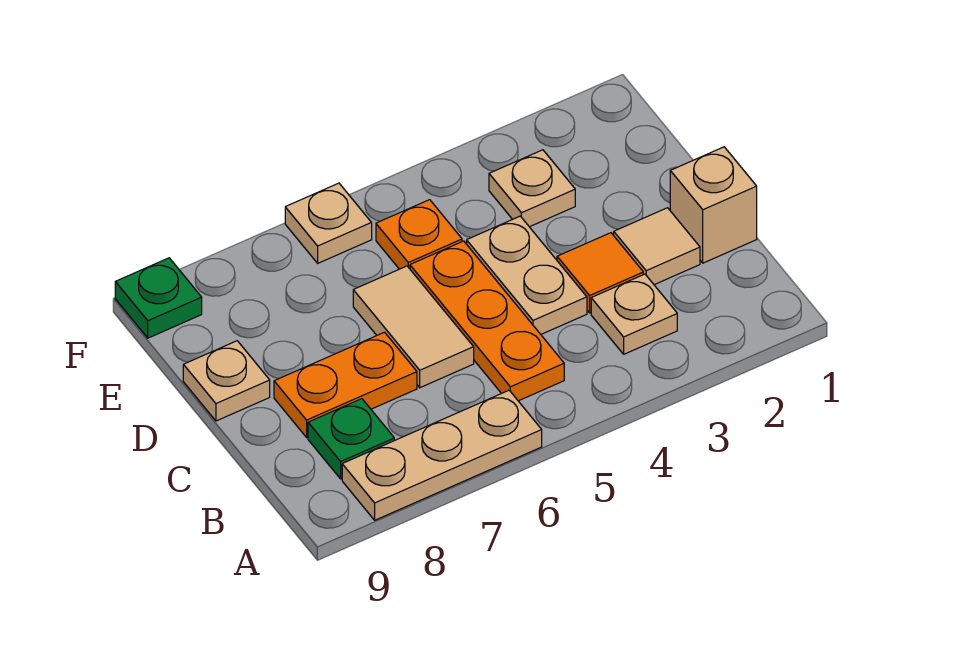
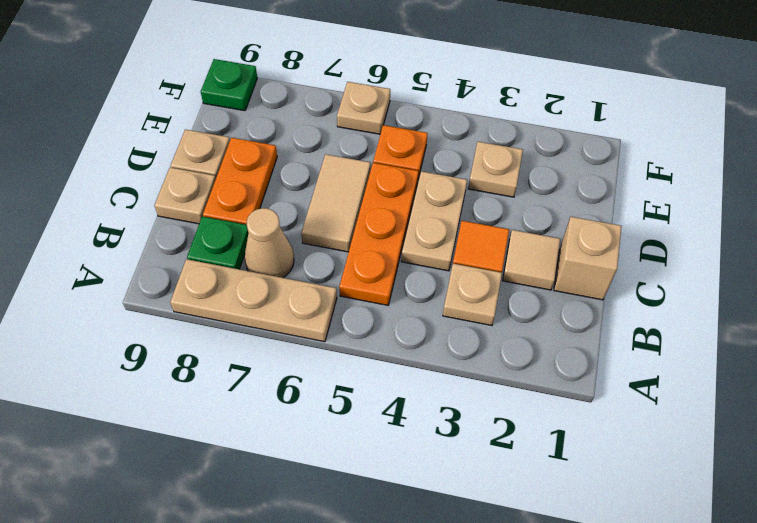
none -> tan 1x1 cone [244,208,294,278]
orange 1x2 plate [274,332,417,437] -> orange 1x2 plate turned to [203,138,277,225]
none -> tan 1x1 plate [154,167,216,224]

